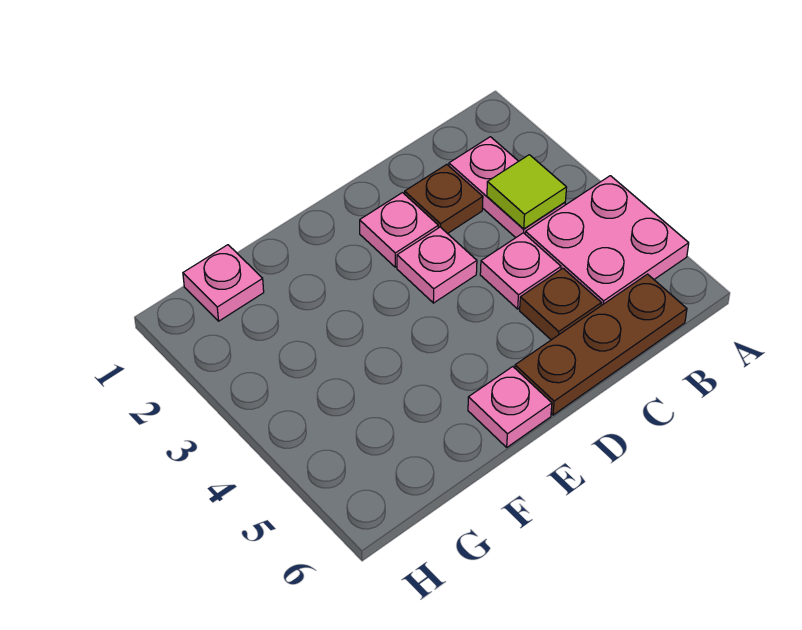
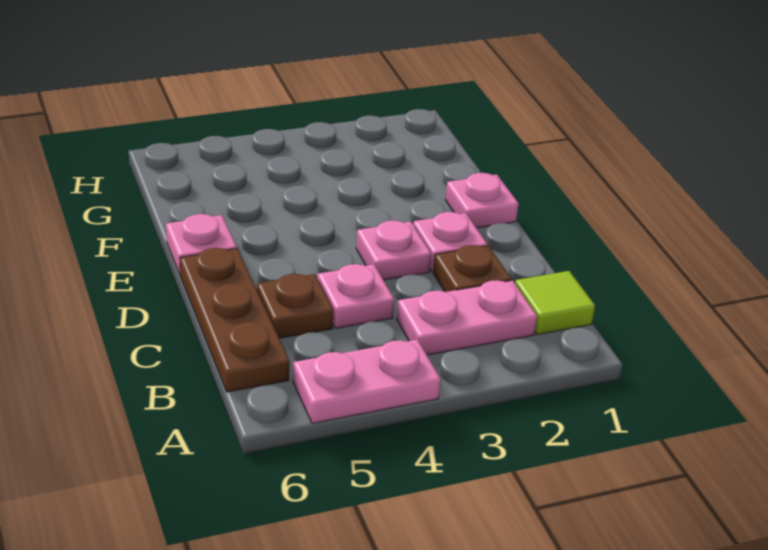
pink 2x2 plate [525,176,689,305] -> pink 1x2 plate [293,339,441,423]
lime 1x1 tile [487,155,567,229] -> lime 1x1 tile moved to [515,271,595,335]
pink 1x1 plate [183,245,264,321] -> pink 1x1 plate moved to [446,173,519,228]

